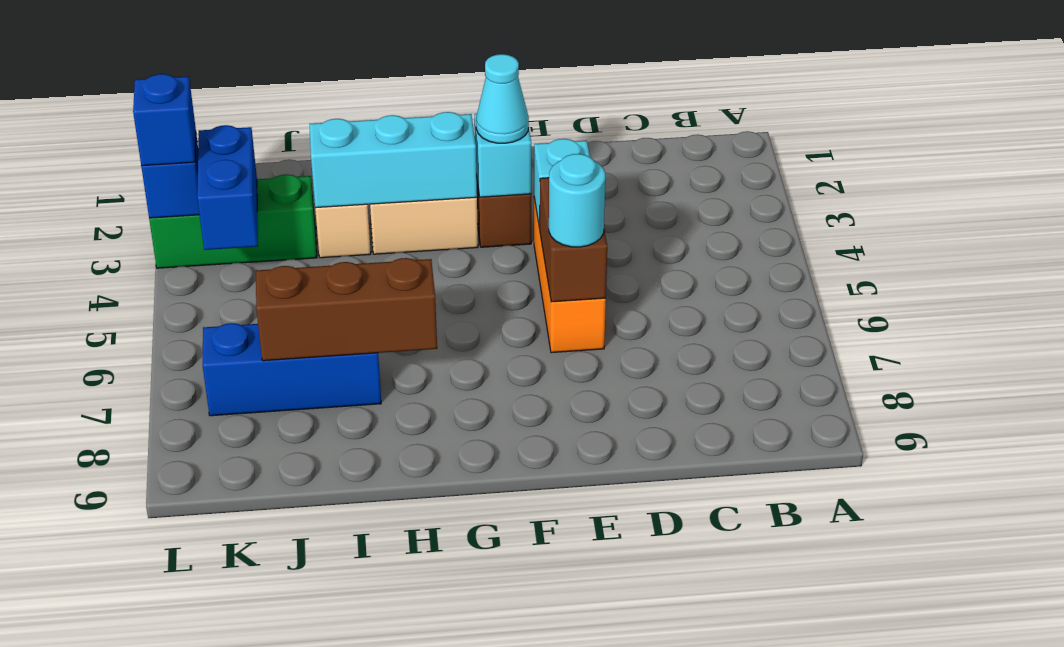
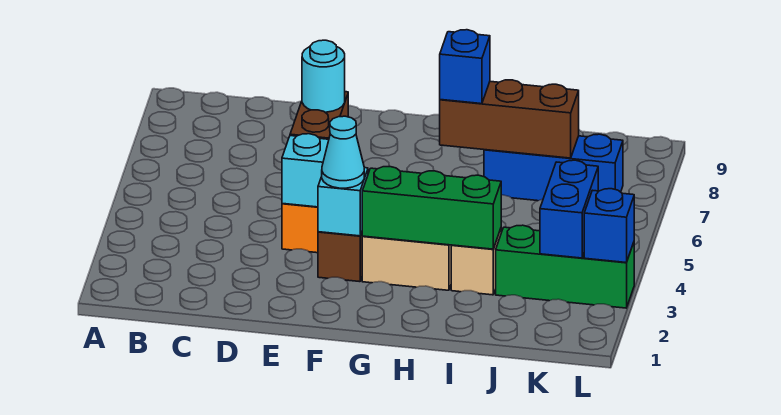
cyan 1x3 brick [310,112,477,208] -> green 1x3 brick [362,166,501,249]
blue 1x1 brick [133,74,196,166] -> blue 1x1 brick moved to [440,30,490,104]

